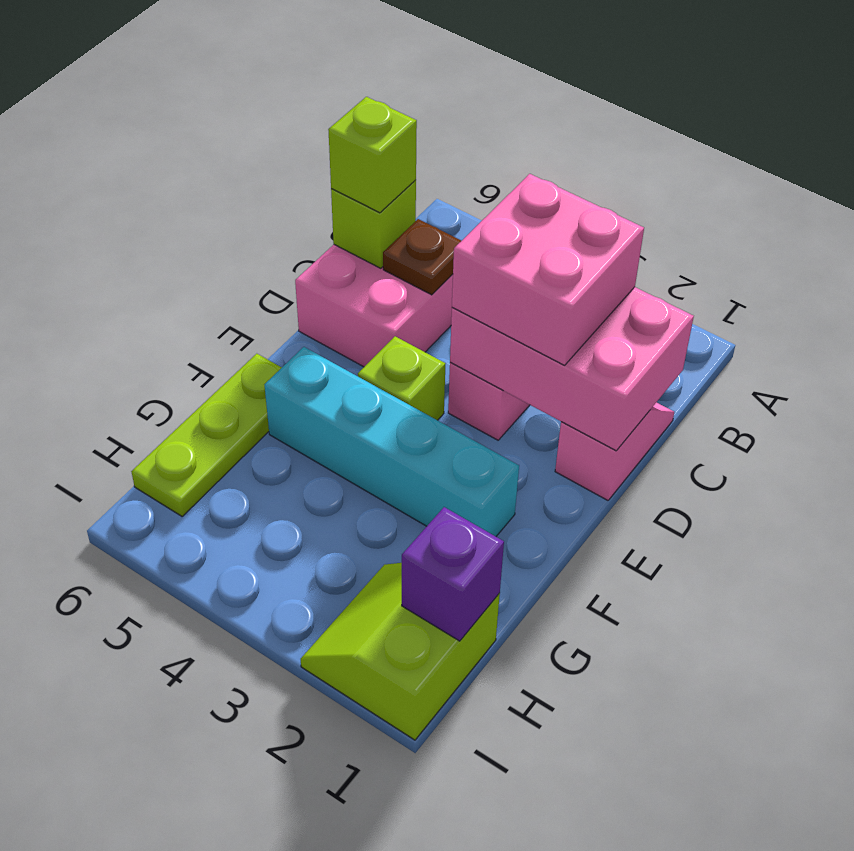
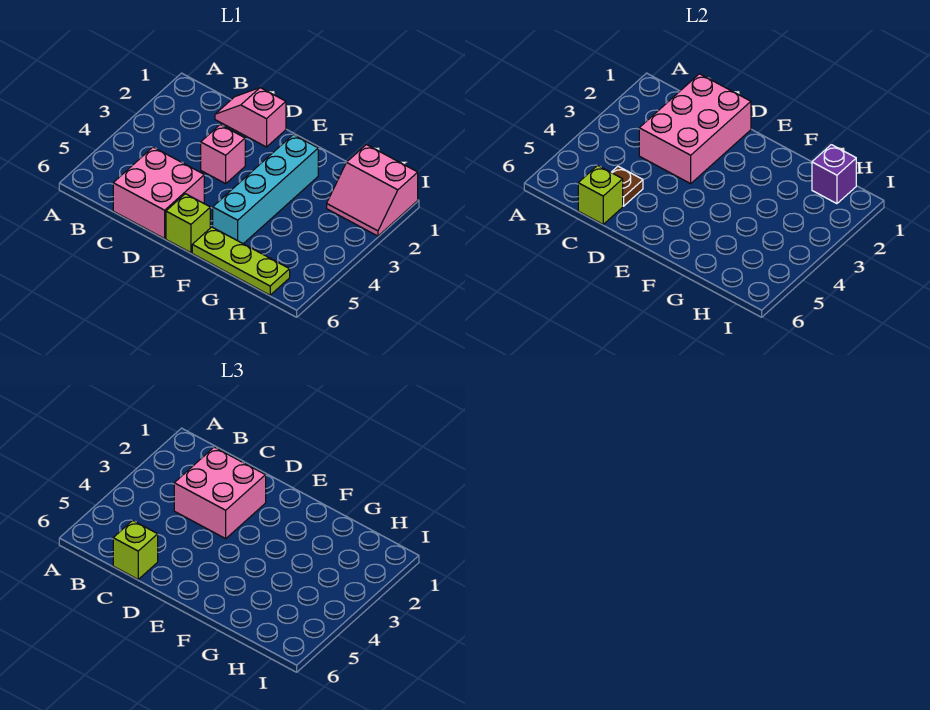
lime 1x1 brick [358,336,445,420] -> lime 1x1 brick moved to [166,194,210,253]
lime 2x2 slope [301,563,500,740] -> pink 2x2 slope [327,145,418,236]

